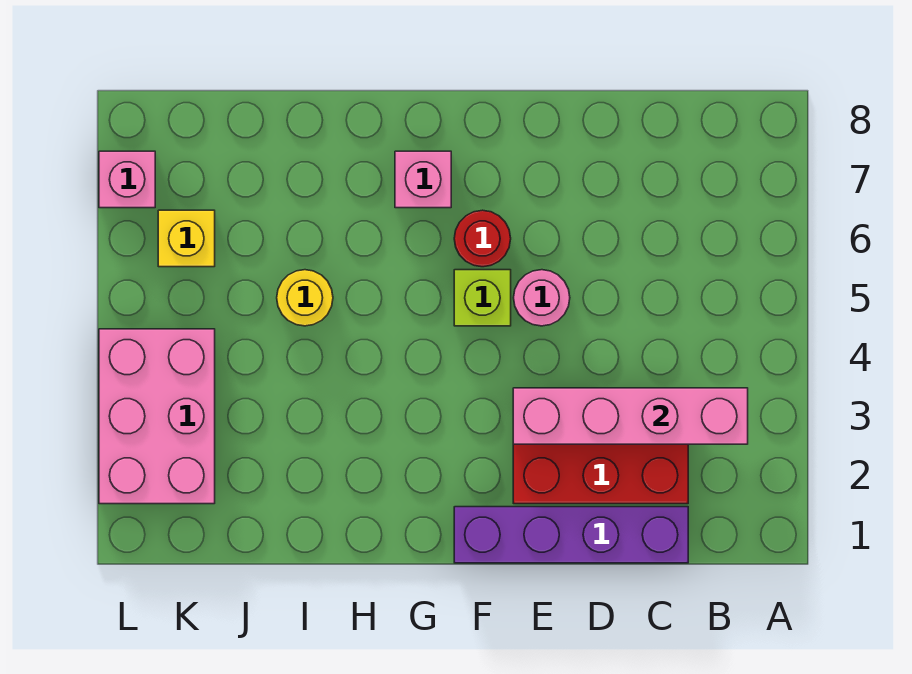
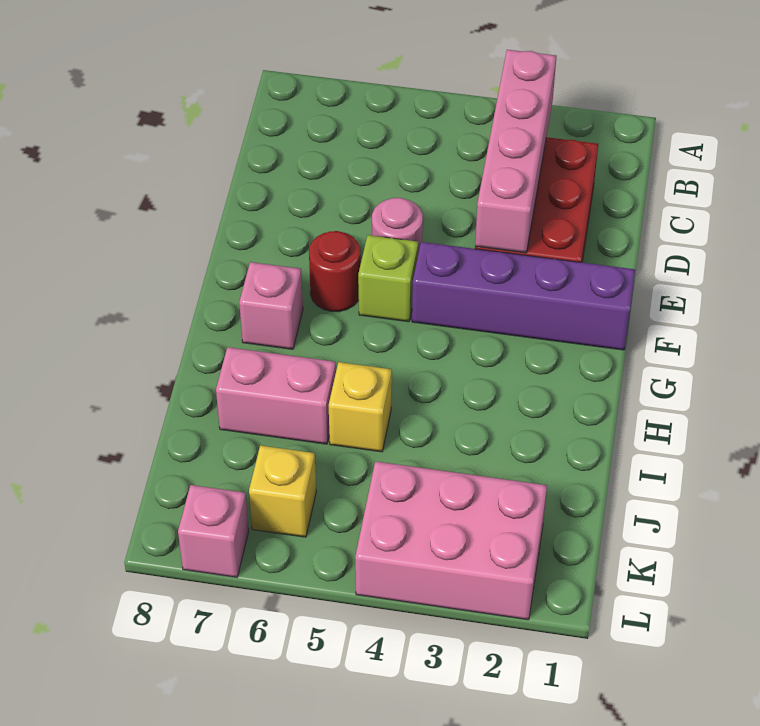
purple 1x4 brick [454,507,688,563] -> purple 1x4 brick turned to [412,242,635,350]
yellow 1x1 round brick [277,270,333,326] -> yellow 1x1 brick [329,362,392,452]
none -> pink 1x2 brick [216,347,336,444]

